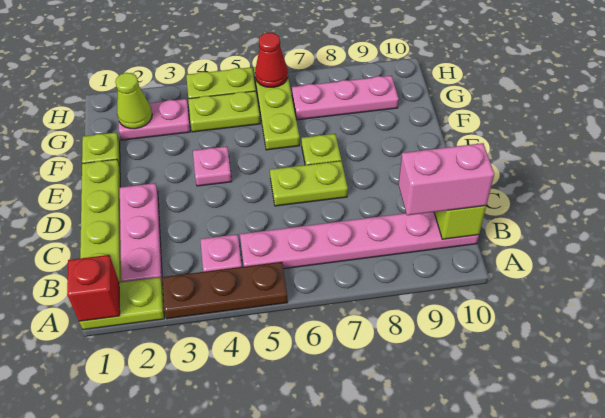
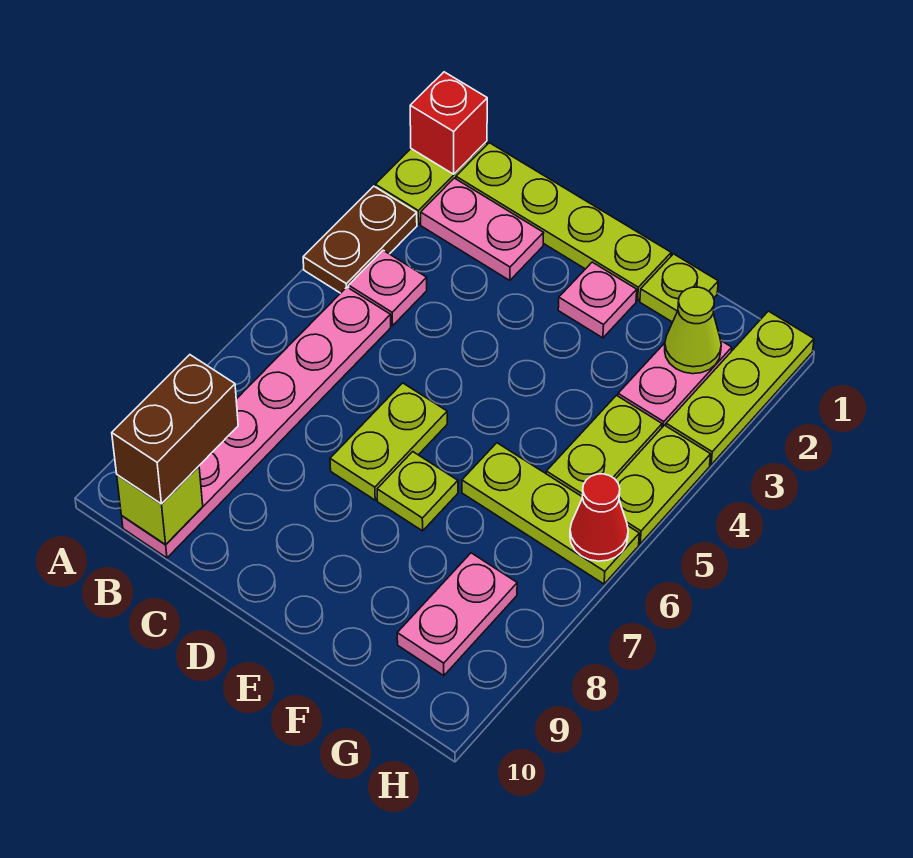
brown 1x3 plate [162,262,288,319] -> brown 1x2 plate [303,186,417,293]
pink 1x3 plate [120,183,163,284] -> pink 1x2 plate [421,178,544,281]
pink 1x2 brick [399,143,494,215] -> brown 1x2 brick [112,355,238,504]
pink 1x1 plate [193,146,232,186] -> pink 1x1 plate moved to [558,262,637,338]
pink 1x3 plate [292,76,399,120] -> pink 1x2 plate [397,553,517,676]
none -> lime 1x3 plate [666,311,814,465]

